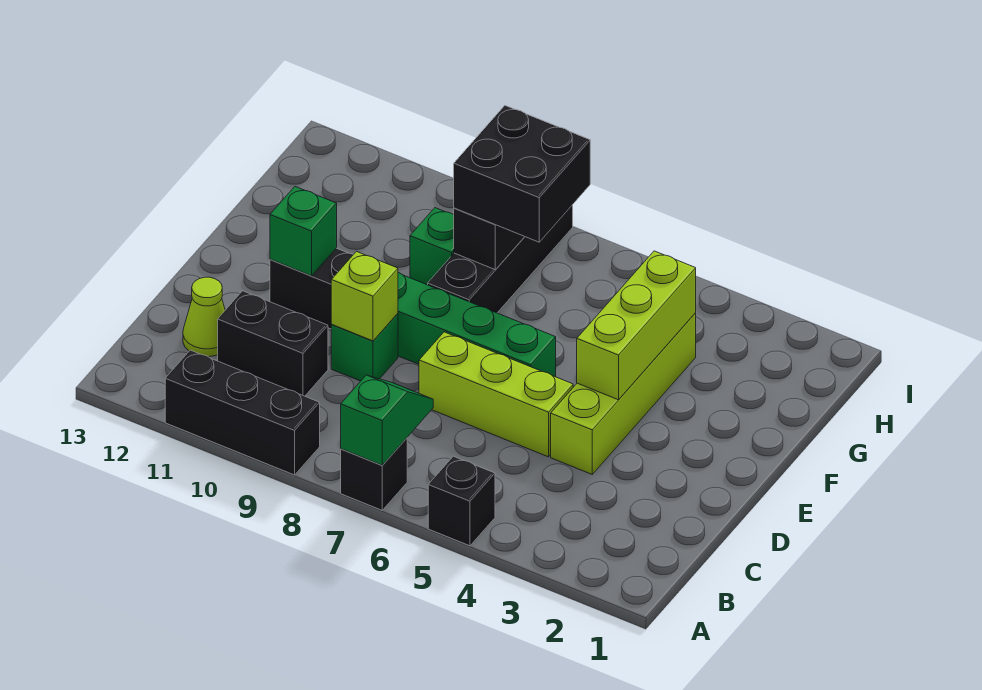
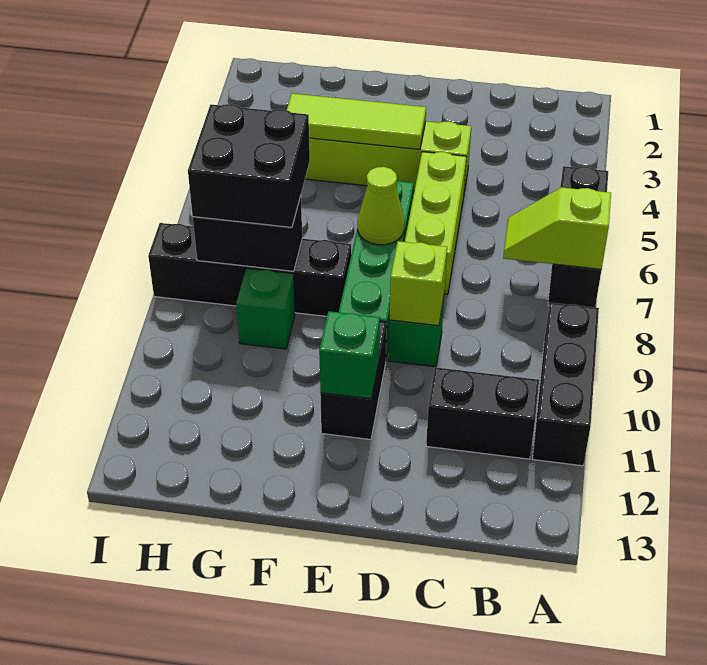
green 1x2 slope [341,375,433,465] -> lime 1x2 slope [503,187,611,269]
black 1x2 brick [218,291,328,396] -> black 1x2 brick turned to [426,367,539,459]
lime 1x1 cone [183,277,225,357] -> lime 1x1 cone moved to [358,167,404,245]
lime 1x3 brick [577,251,696,400] -> lime 1x3 tile [287,94,426,149]

